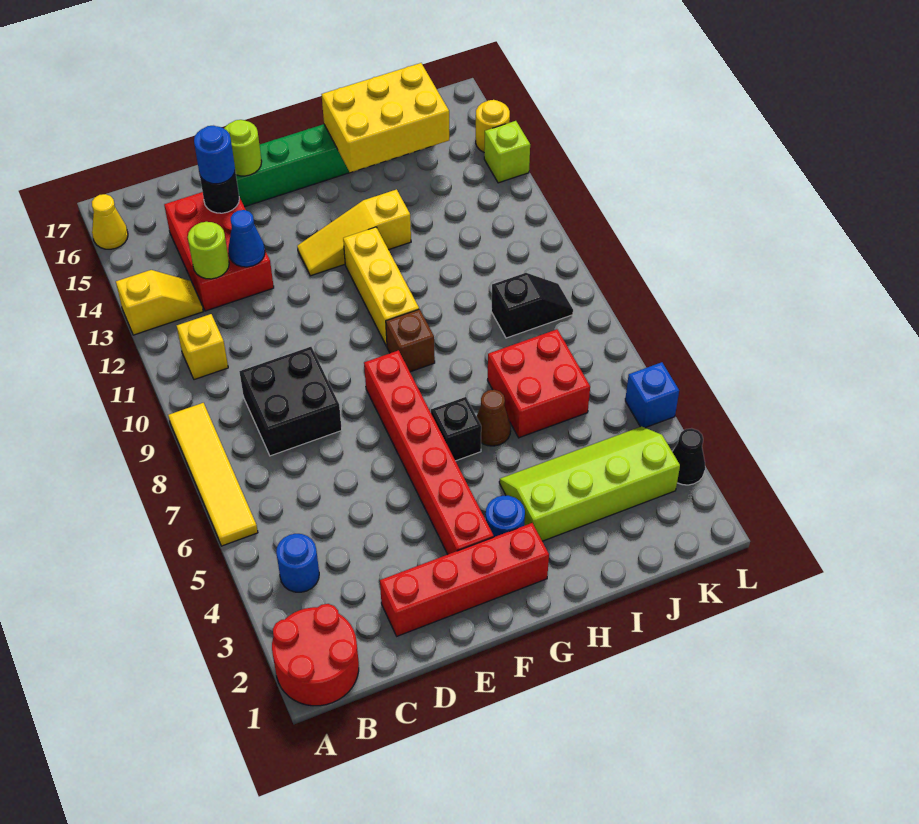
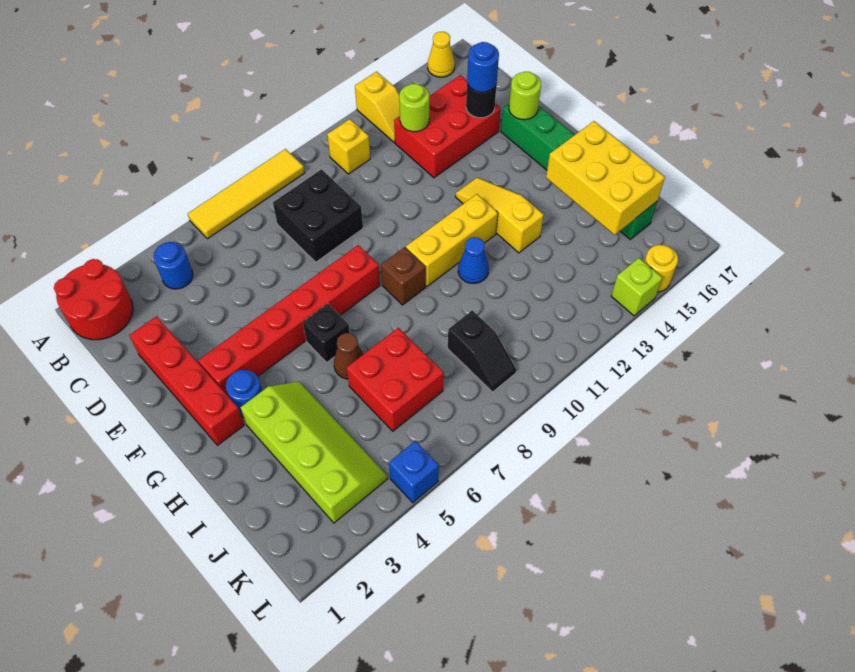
blue 1x1 cone [228,210,265,267] -> blue 1x1 cone moved to [458,237,489,284]
black 1x1 cone [673,428,705,485] -> none

